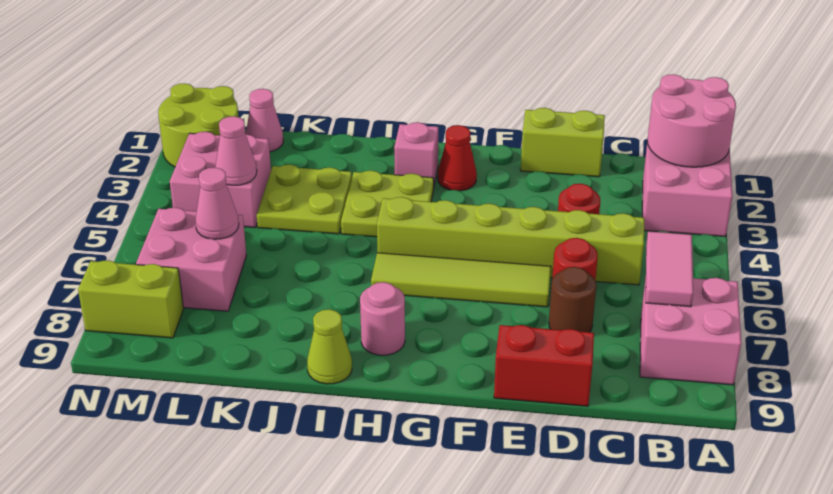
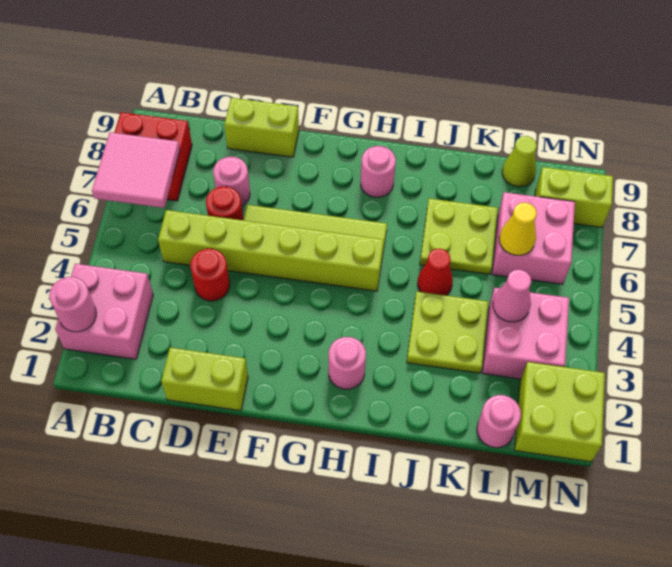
pink 2x2 round brick [647,74,736,167] -> pink 1x1 round brick [49,277,97,332]
pink 2x2 brick [640,278,741,385] -> red 2x2 brick [114,112,192,201]
pink 1x2 tile [646,231,693,307] -> pink 2x2 tile [92,132,180,208]
brown 1x1 round brick [549,267,596,332] -> pink 1x1 round brick [213,157,250,206]
red 1x2 brick [494,325,594,406] -> lime 1x2 brick [224,98,299,157]
red 1x1 cone [438,125,477,191] -> red 1x1 cone moved to [418,249,453,295]
pink 1x1 brick [394,122,438,189] -> pink 1x1 round brick [329,337,366,389]
lime 2x2 plate [341,171,434,237] -> lime 2x2 plate moved to [420,198,498,274]
lime 1x1 cone [307,309,352,384] -> lime 1x1 cone moved to [502,136,537,187]
pink 1x1 cone [246,89,283,152] -> pink 1x1 round brick [477,395,521,448]
pink 1x1 cone [195,168,239,239] -> yellow 1x1 cone [499,203,537,255]
lime 2x2 round brick [158,83,238,167] -> lime 2x2 brick [515,362,605,462]

